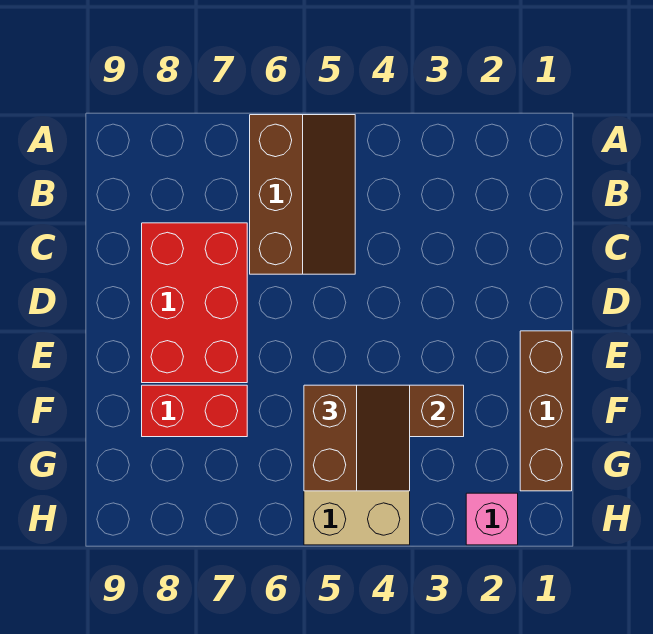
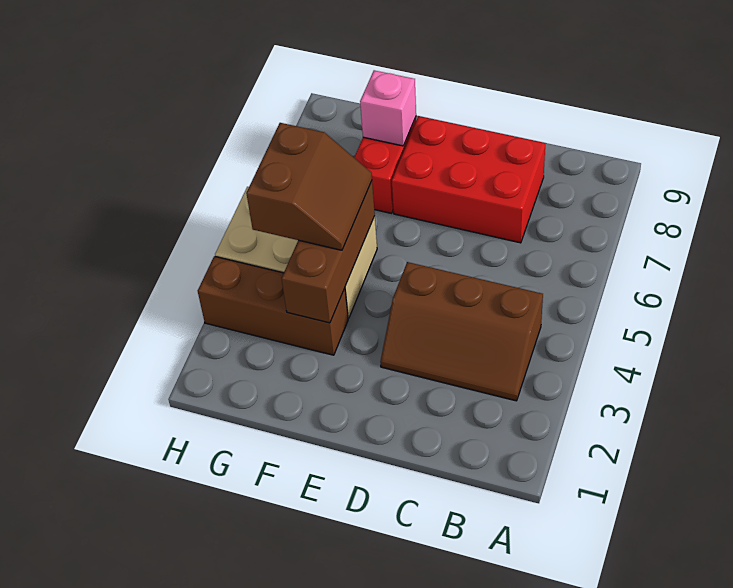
brown 2x3 slope [250,115,355,274] -> brown 2x3 slope moved to [380,262,543,401]
brown 1x3 brick [520,331,572,491] -> brown 1x3 brick moved to [198,256,348,355]
brown 2x2 slope [304,385,410,491] -> brown 2x2 slope turned to [246,123,372,250]
pink 1x1 brick [466,493,518,545] -> pink 1x1 brick moved to [360,70,416,146]

